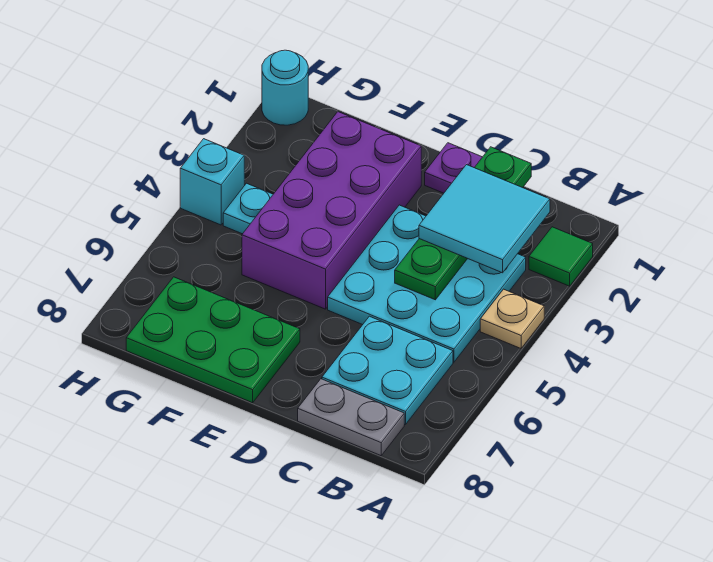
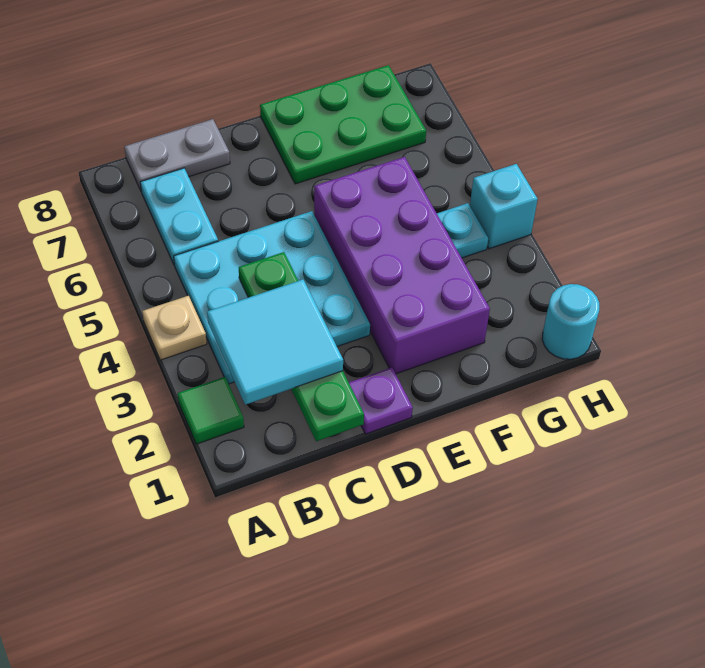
cyan 2x2 plate [322,316,453,425] -> cyan 1x2 plate [140,168,218,265]

